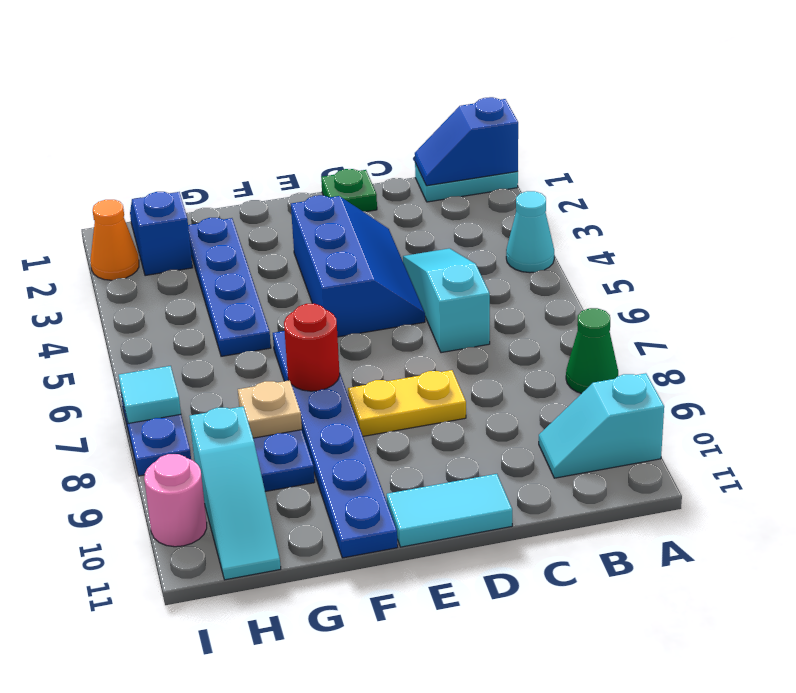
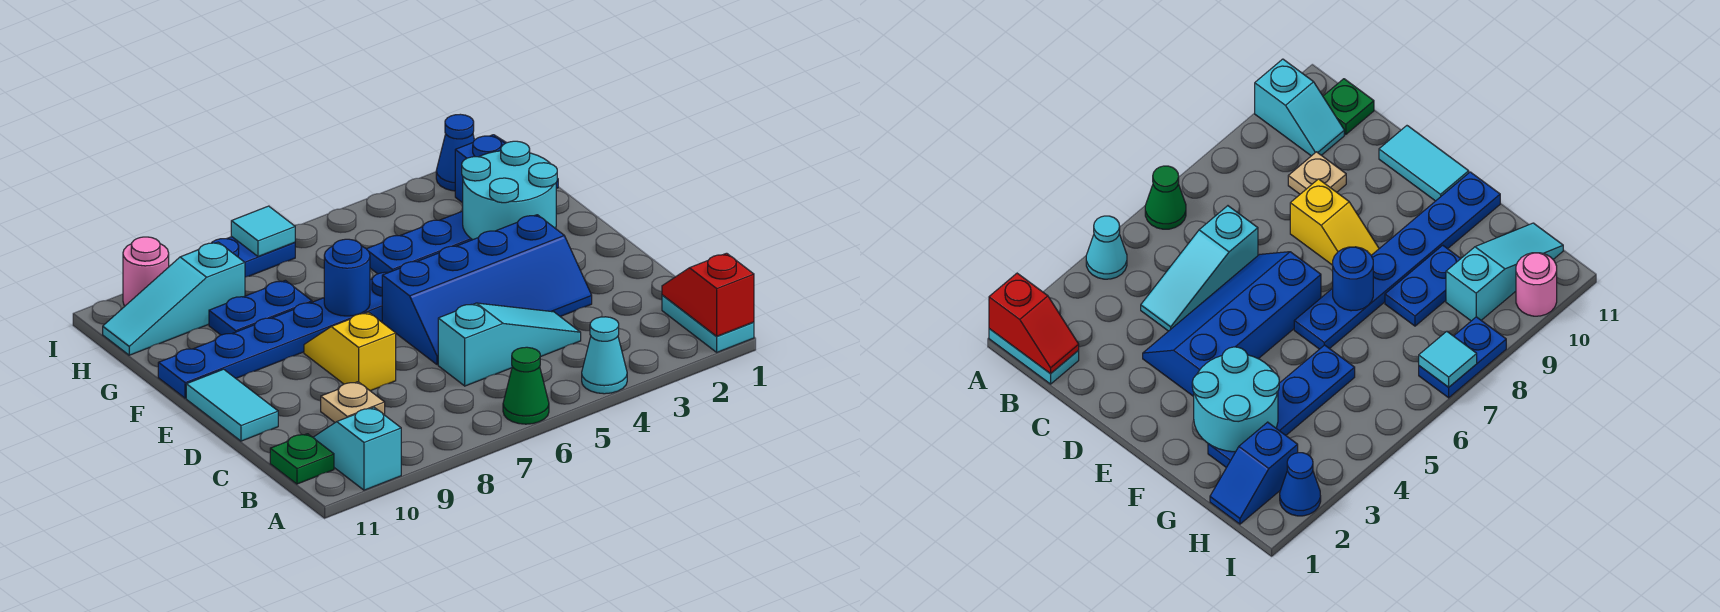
blue 1x2 slope [415,97,518,186] -> red 1x2 slope [662,253,754,336]
green 1x1 cone [566,308,618,394] -> green 1x1 cone moved to [503,347,549,424]
green 1x1 plate [321,169,377,212] -> green 1x1 plate moved to [270,434,334,484]
blue 2x3 slope [291,195,425,337] -> blue 2x4 slope [382,215,592,365]
yellow 1x2 plate [348,370,466,436] -> yellow 1x2 slope [304,312,396,391]
none -> cyan 2x2 round brick [462,141,557,240]
red 1x1 round brick [284,304,340,391] -> blue 1x1 round brick [324,239,370,316]
tan 1x1 plate [238,380,302,438] -> tan 1x1 plate moved to [321,382,385,422]
orange 1x1 cone [90,200,139,280] -> blue 1x1 cone [436,114,474,191]

